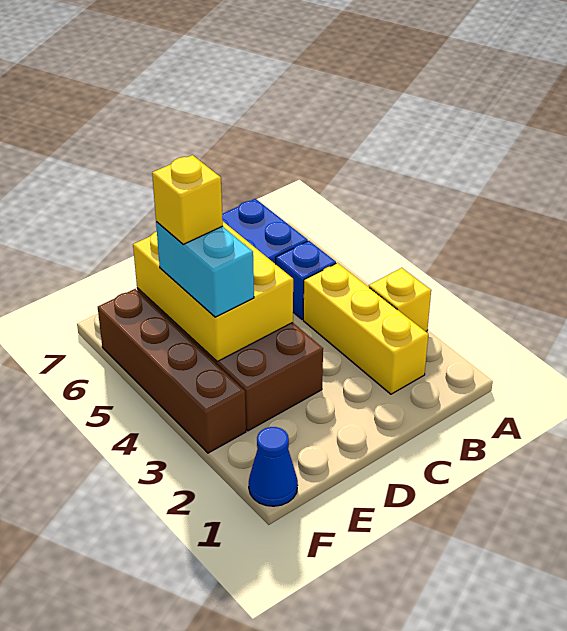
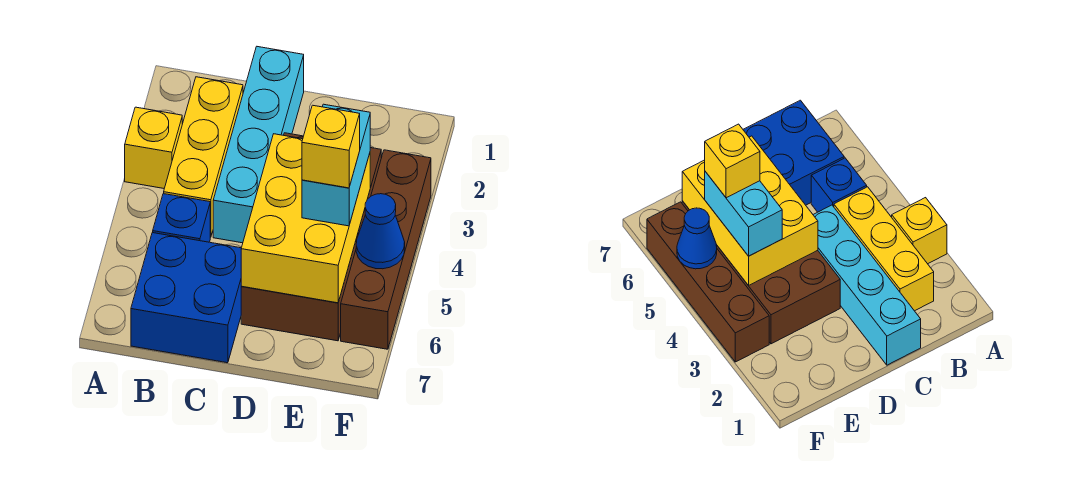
none -> cyan 1x4 brick [213,47,304,243]
blue 1x1 cone [249,427,298,506] -> blue 1x1 cone moved to [356,194,405,269]

